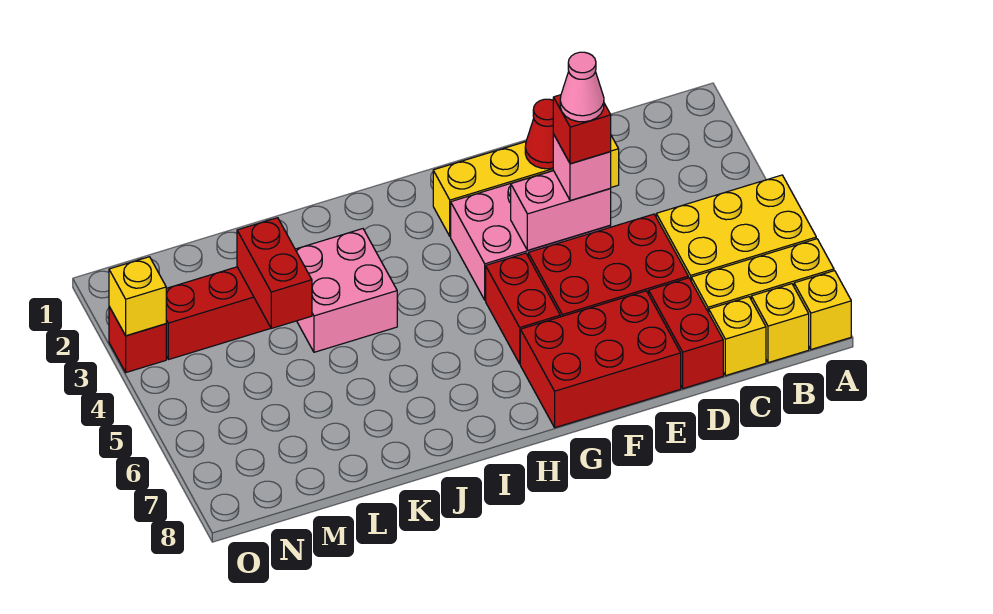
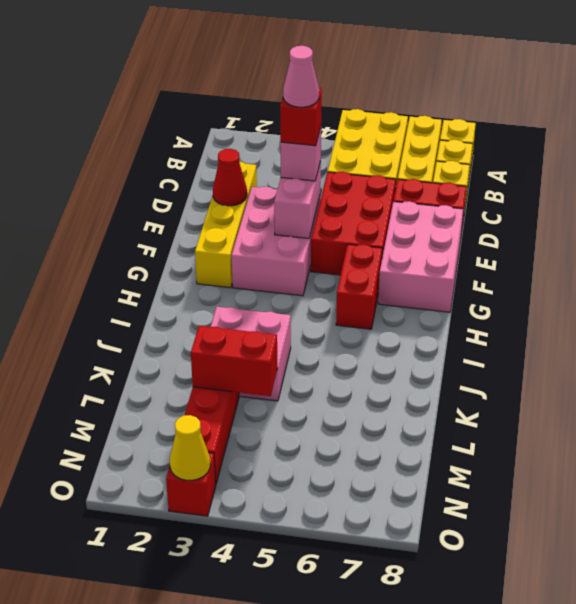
red 2x3 brick [520,291,681,428] -> pink 2x3 brick [378,201,463,312]
red 1x2 brick [486,253,560,364] -> red 1x2 brick turned to [336,244,382,329]
yellow 1x1 brick [109,257,166,336] -> yellow 1x1 cone [170,415,210,480]

